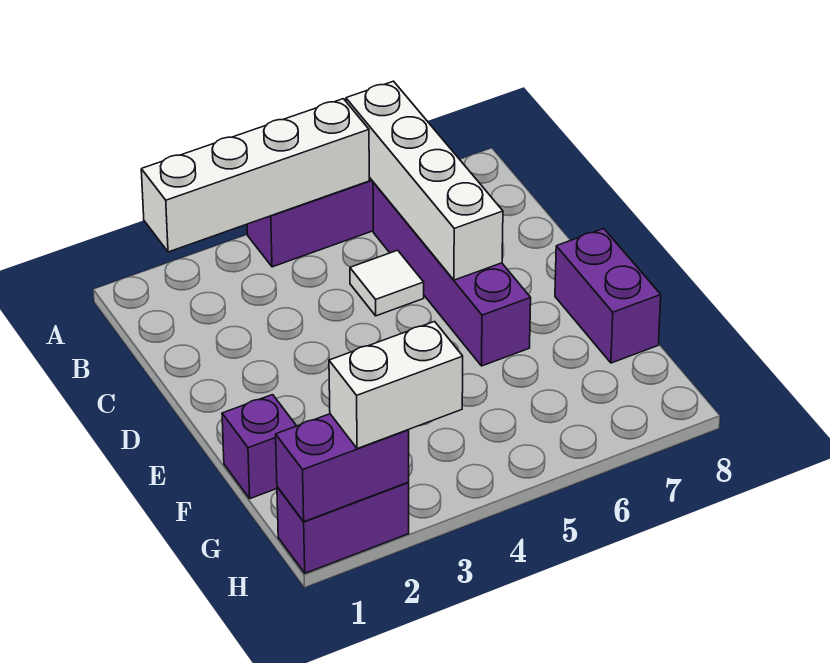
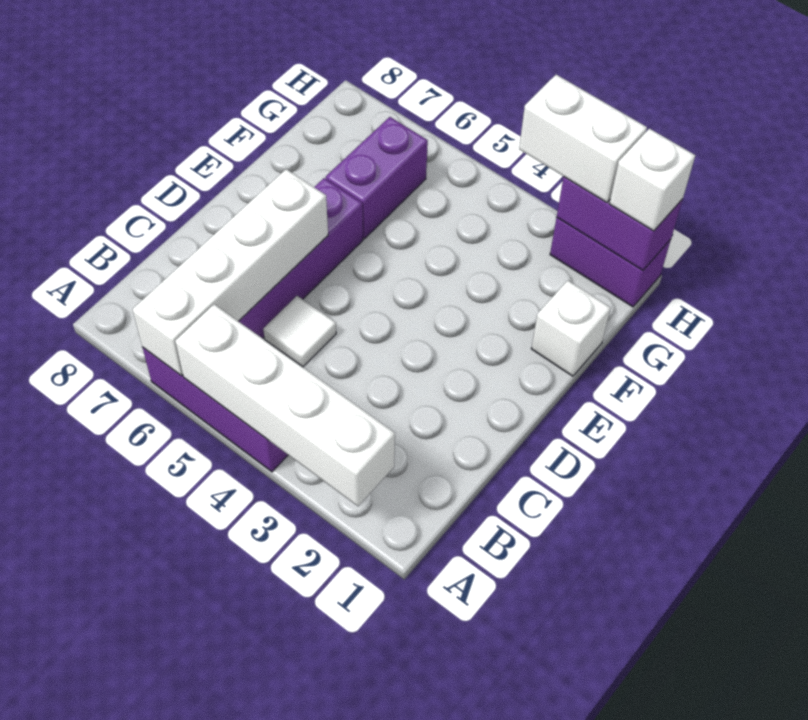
purple 1x2 brick [555,229,661,363] -> purple 1x2 brick moved to [326,117,428,239]
purple 1x1 brick [222,395,296,499] -> white 1x1 brick [531,281,611,376]
none -> white 1x1 brick [609,129,695,231]

